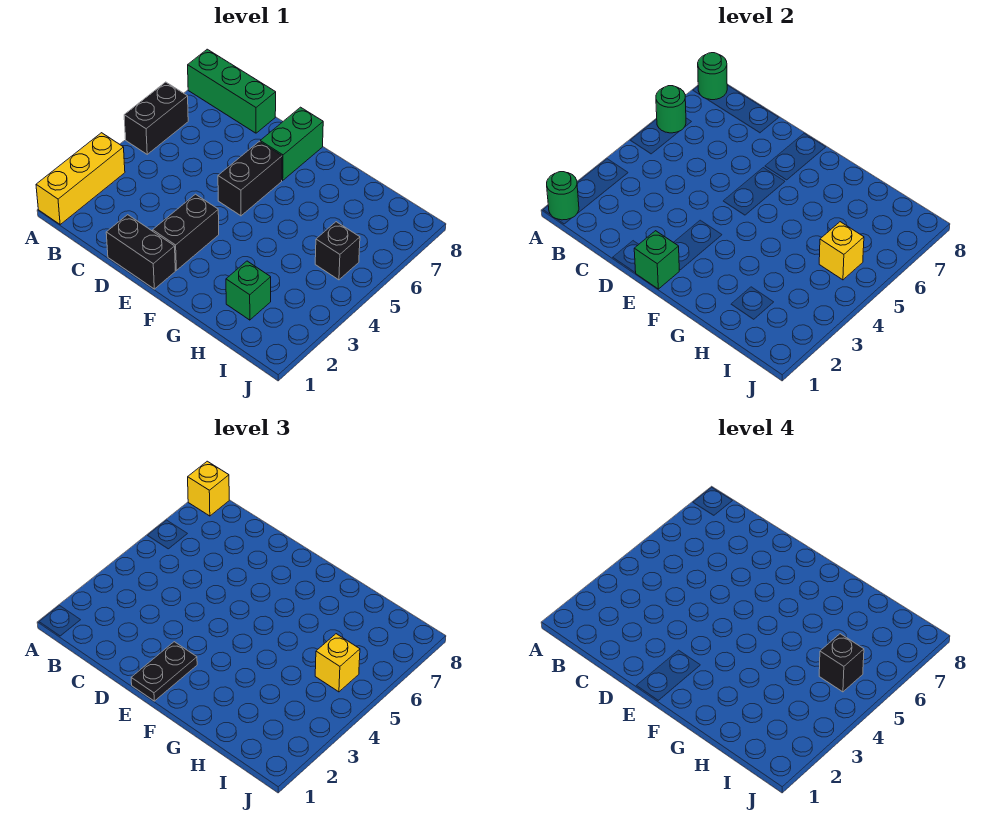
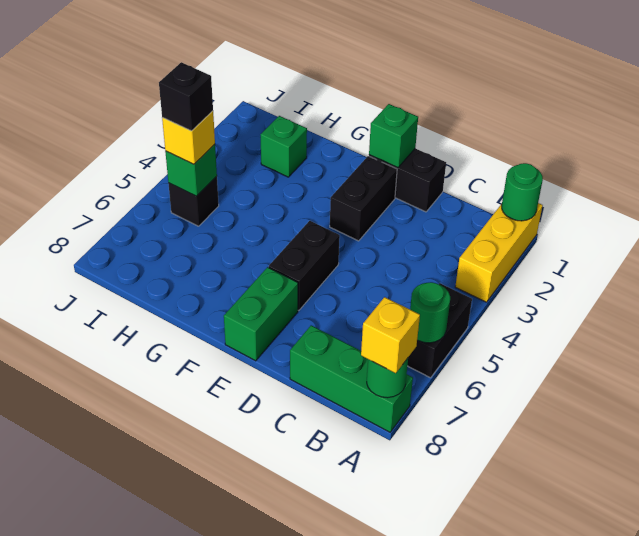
black 1x2 plate [131,642,197,701] -> none
yellow 1x1 brick [819,222,864,280] -> green 1x1 brick [165,144,217,196]

